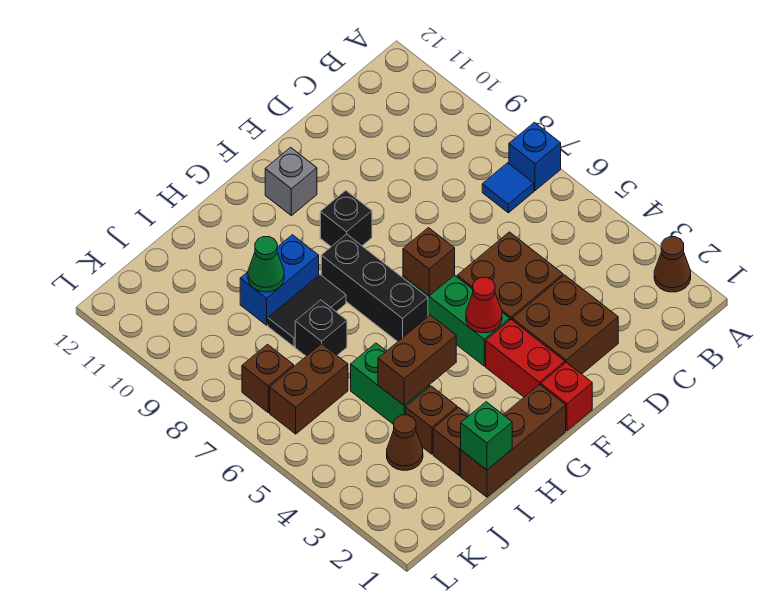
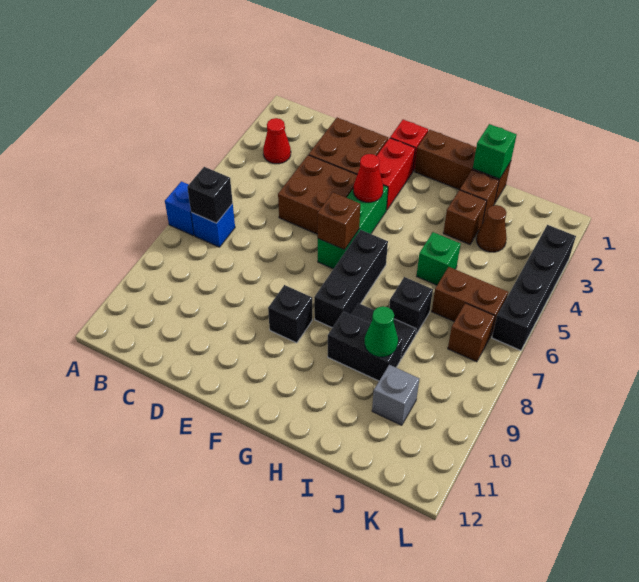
brown 1x1 cone [654,237,691,292] -> none
none -> red 1x1 cone [263,118,291,164]
blue 1x1 tile [482,163,534,213] -> blue 1x1 brick [191,204,235,247]
none -> black 1x1 brick [187,167,233,223]
grey 1x1 brick [265,147,317,216] -> grey 1x1 brick moved to [372,365,420,425]
brown 1x2 brick [378,315,456,405] -> none
blue 1x2 brick [240,235,319,325] -> black 1x2 brick [328,311,403,381]
green 1x2 brick [351,343,430,425] -> green 1x1 brick [417,232,461,285]
none -> black 1x4 brick [492,225,576,350]

